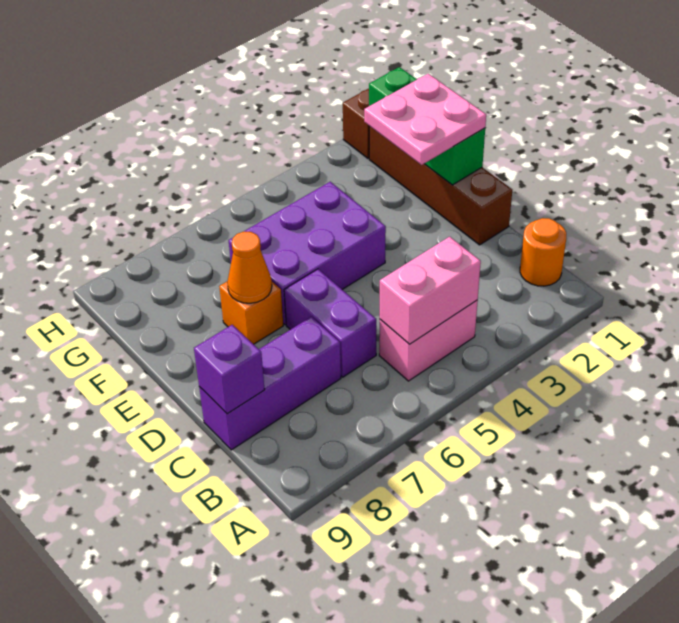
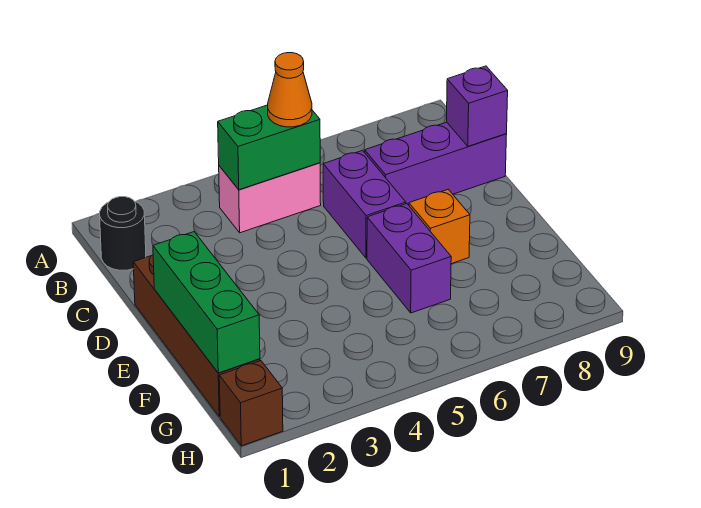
orange 1x1 round brick [520,218,566,286] -> black 1x1 round brick [100,197,146,270]
pink 1x2 brick [380,237,481,344] -> green 1x2 brick [218,105,320,190]
pink 2x2 plate [364,74,486,165] -> none
purple 2x3 brick [229,182,386,325] -> purple 1x2 brick [367,204,451,313]
orange 1x1 cone [227,232,272,303] -> orange 1x1 cone moved to [268,53,312,127]

